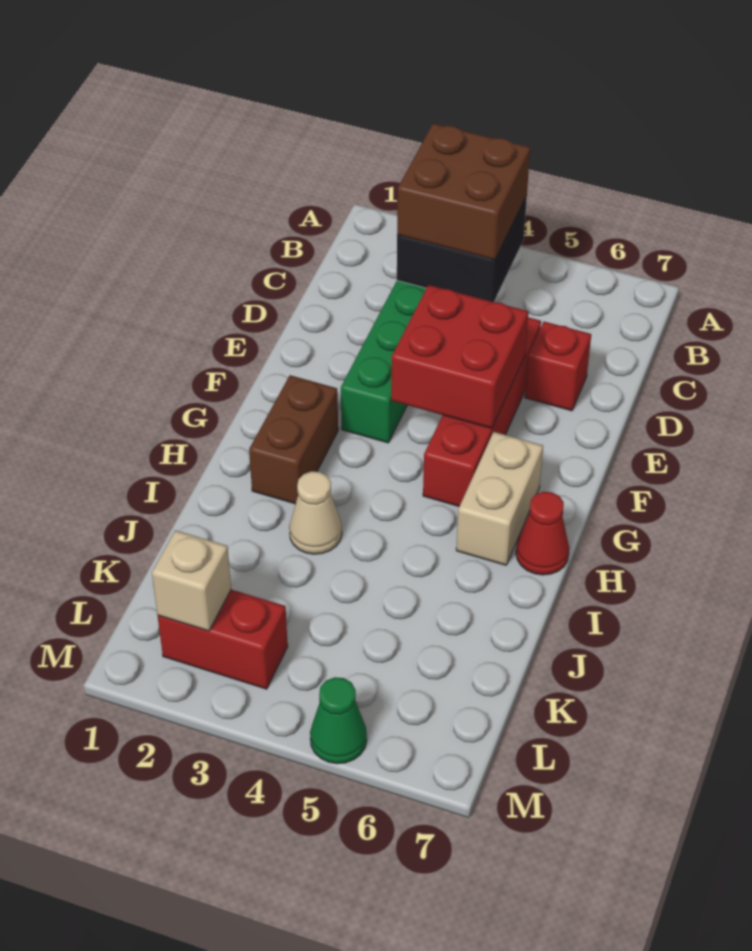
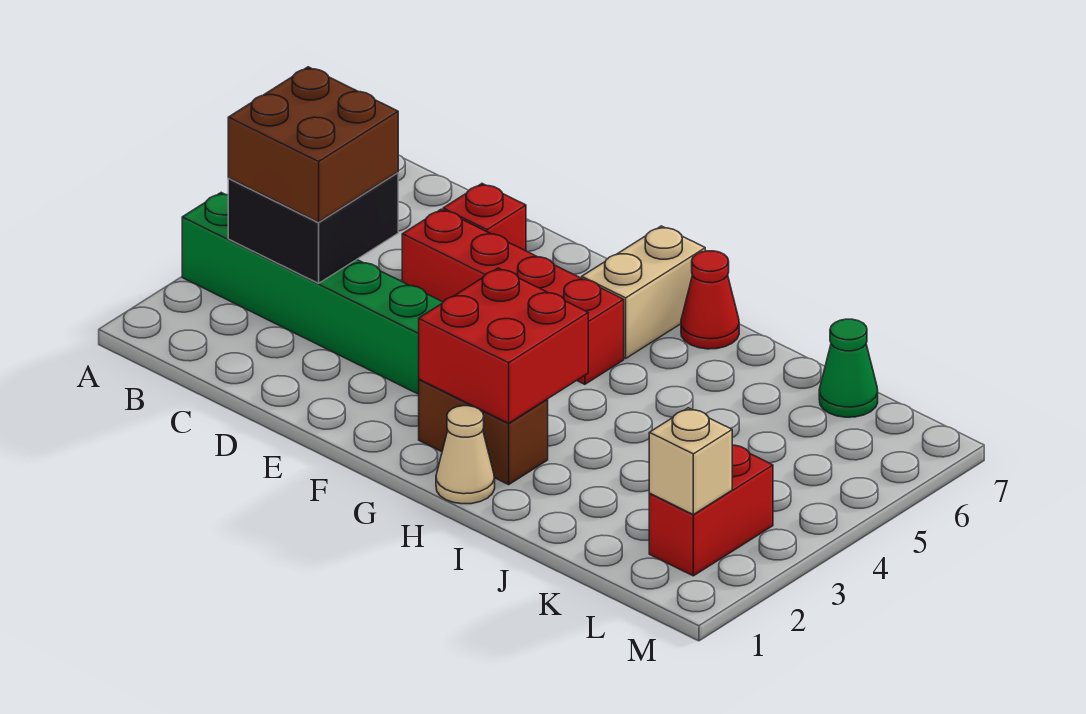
red 2x2 brick [391,285,528,429] -> red 2x2 brick moved to [419,268,588,423]
tan 1x2 brick [456,432,543,565] -> tan 1x2 brick turned to [582,226,705,358]
tan 1x1 cone [289,471,342,554] -> tan 1x1 cone moved to [436,406,495,504]
green 1x1 cone [310,677,367,764] -> green 1x1 cone moved to [819,319,878,417]

